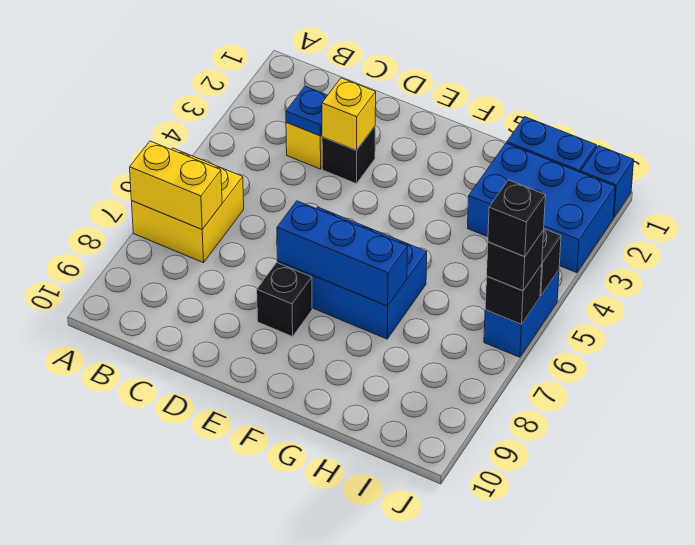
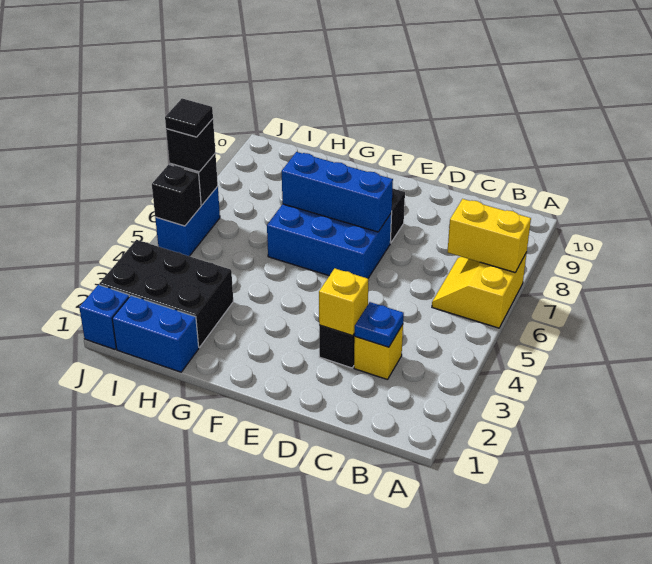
yellow 2x2 brick [132,148,244,263] -> yellow 2x2 slope [432,252,527,328]
blue 2x3 brick [468,143,615,273] -> black 2x3 brick [99,240,233,347]
black 1x1 brick [488,180,545,257] -> black 1x1 tile [165,98,213,137]

